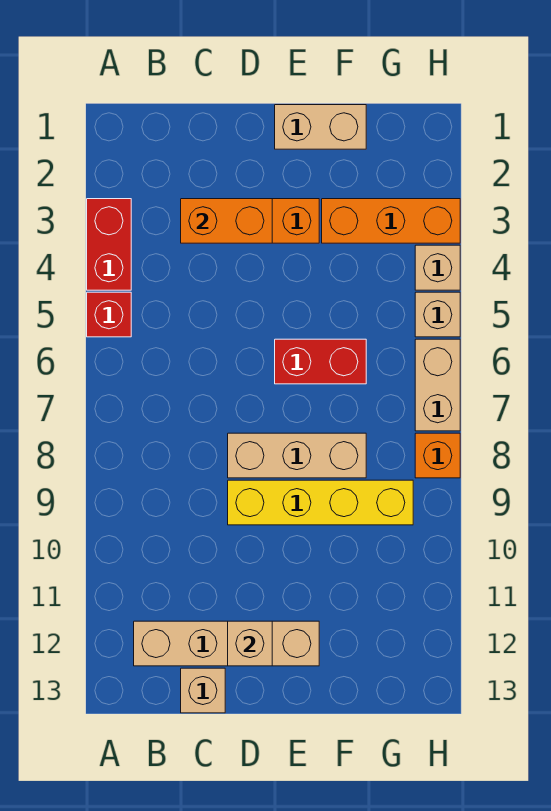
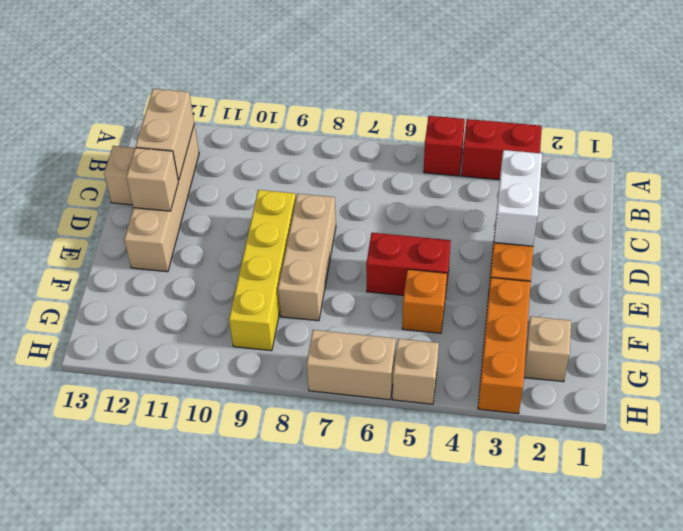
orange 1x2 brick [181,199,272,243] -> white 1x2 brick [494,150,542,246]
tan 1x2 brick [275,105,366,149] -> tan 1x2 brick moved to [136,89,194,180]
red 1x2 brick [275,339,366,384] -> red 1x2 brick turned to [366,233,451,297]
tan 1x1 brick [415,245,460,290] -> tan 1x1 brick moved to [524,316,571,382]
orange 1x1 brick [415,433,460,478] -> orange 1x1 brick moved to [402,269,447,333]

